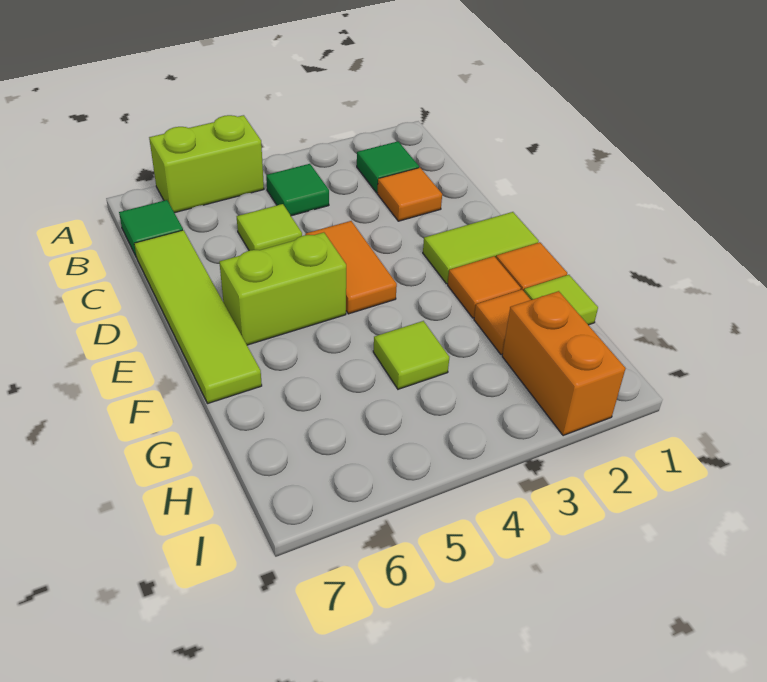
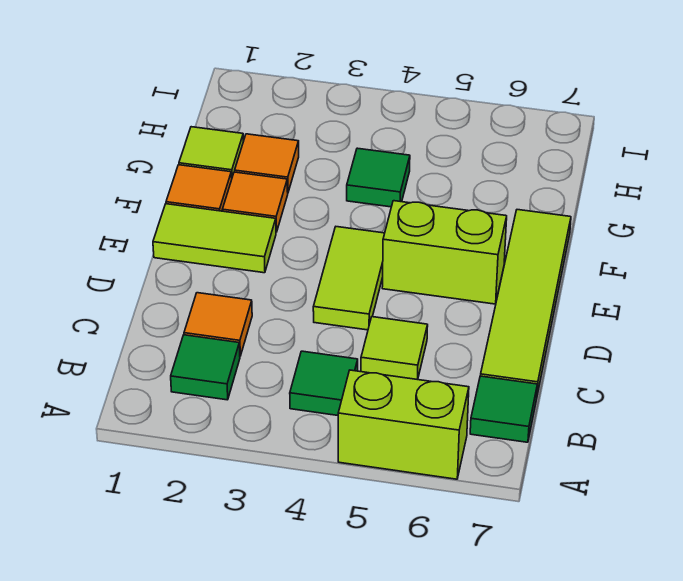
orange 1x2 tile [305,221,397,314] -> lime 1x2 tile [313,227,385,330]
lime 1x1 tile [373,321,449,389] -> green 1x1 tile [347,148,410,207]
orange 1x2 brick [502,291,626,436] -> none

